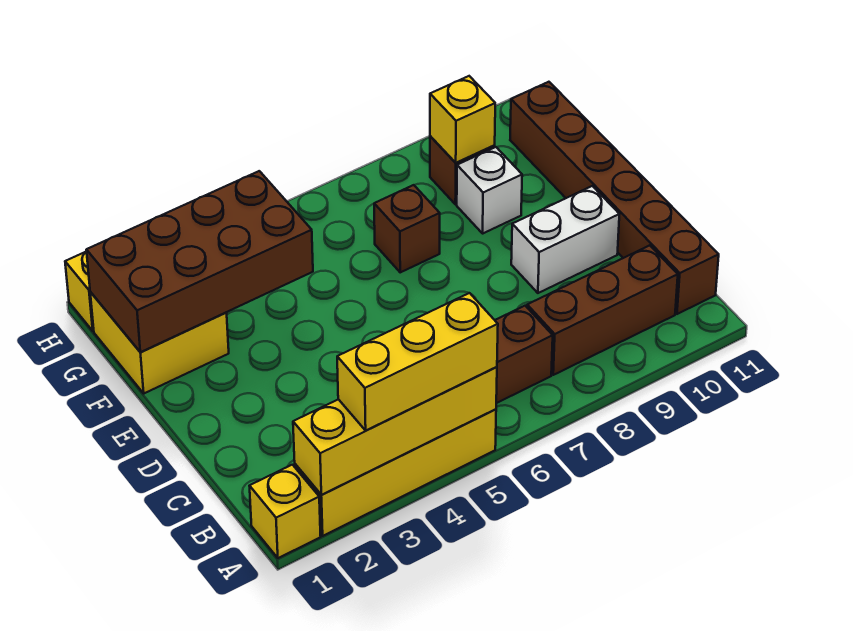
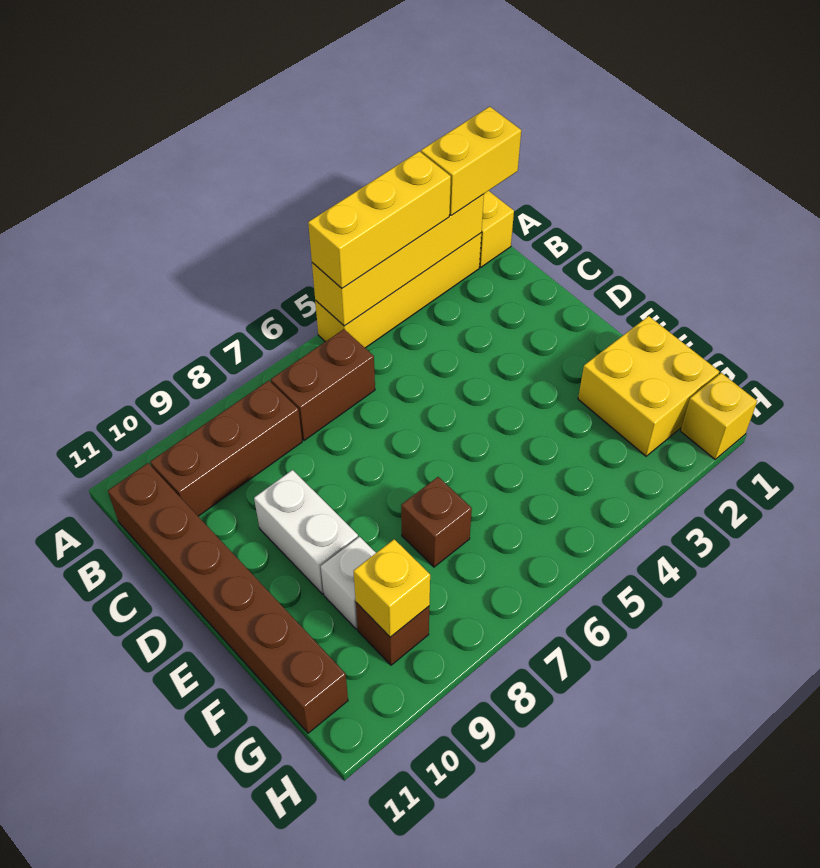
none -> yellow 1x2 brick [421,107,521,216]
white 1x2 brick [511,186,619,293] -> white 1x2 brick turned to [254,470,358,594]
brown 2x4 brick [86,171,313,352] -> none

